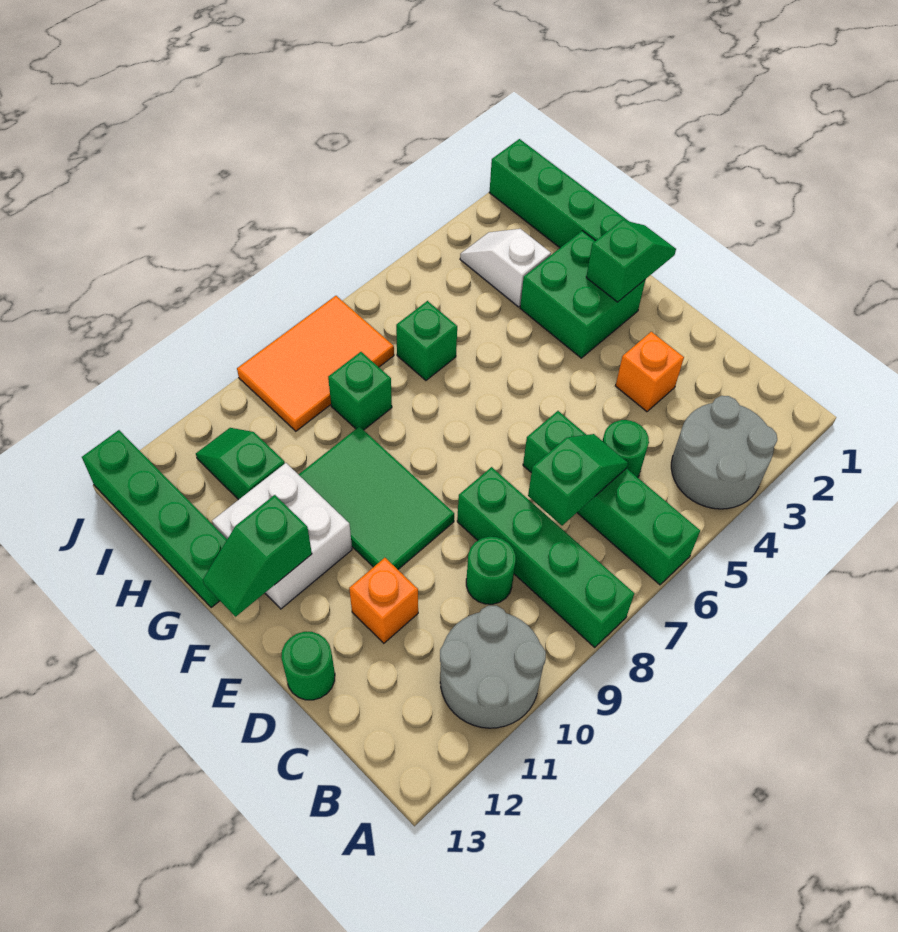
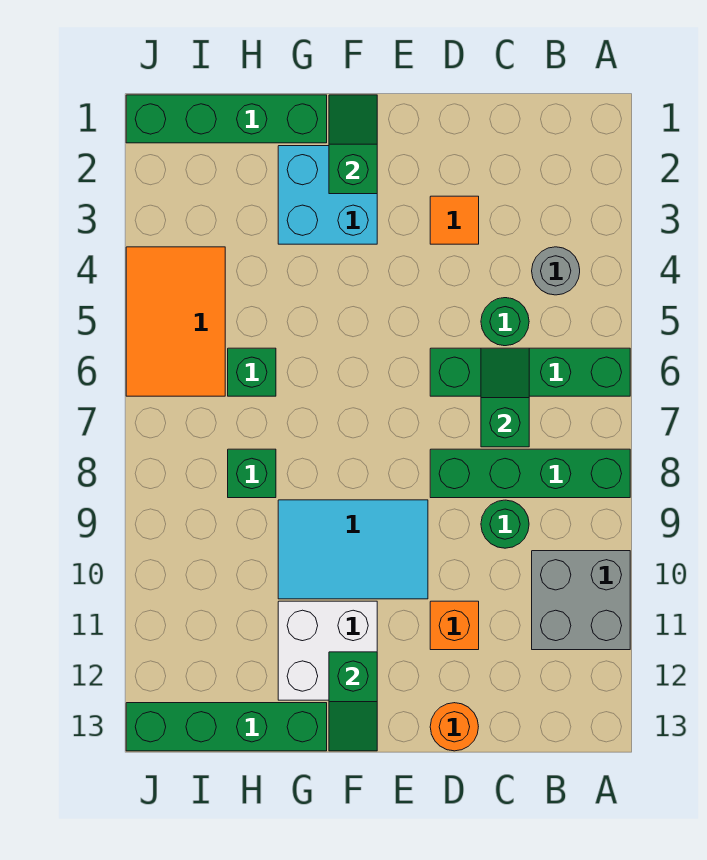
grey 2x2 round brick [671,396,777,509] -> grey 1x1 round brick [532,247,580,295]
grey 2x2 round brick [440,606,546,728] -> grey 2x2 brick [532,551,630,650]
orange 1x1 brick [616,332,684,412] -> orange 1x1 tile [430,196,479,244]
green 1x1 round brick [281,632,335,700] -> orange 1x1 round brick [430,703,478,751]
green 2x3 tile [298,426,454,569] -> cyan 2x3 tile [278,500,428,599]
green 2x2 brick [520,231,645,358] -> cyan 2x2 brick [278,146,377,244]
white 1x2 slope [460,229,551,307] -> none
green 1x2 slope [196,428,285,500] -> none
orange 2x3 tile [237,296,394,431] -> orange 2x3 tile moved to [126,247,225,396]

